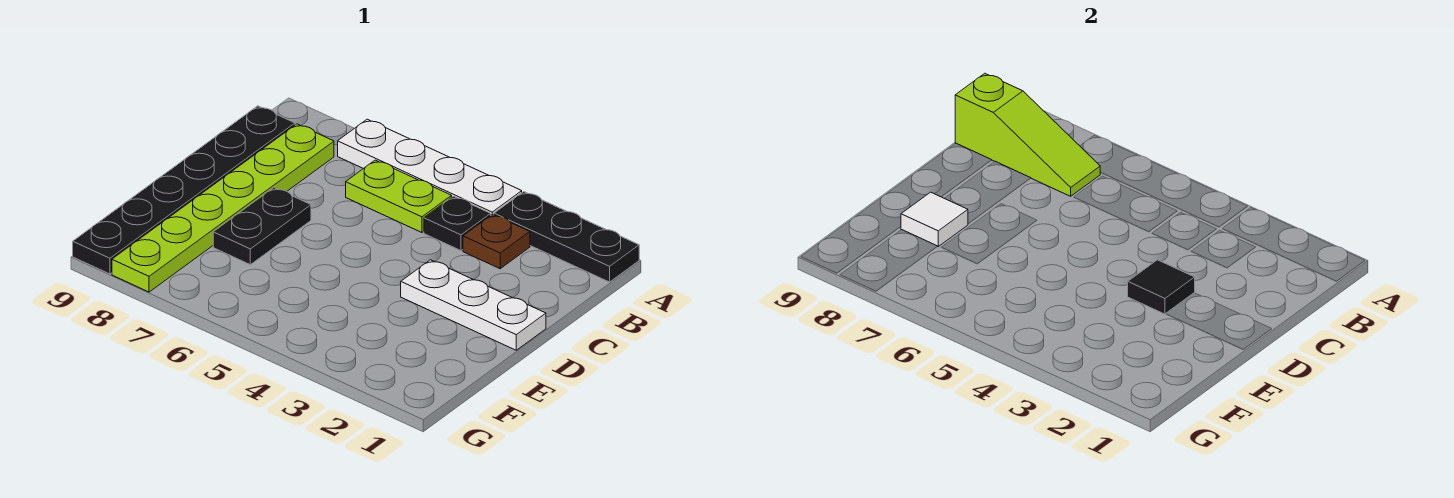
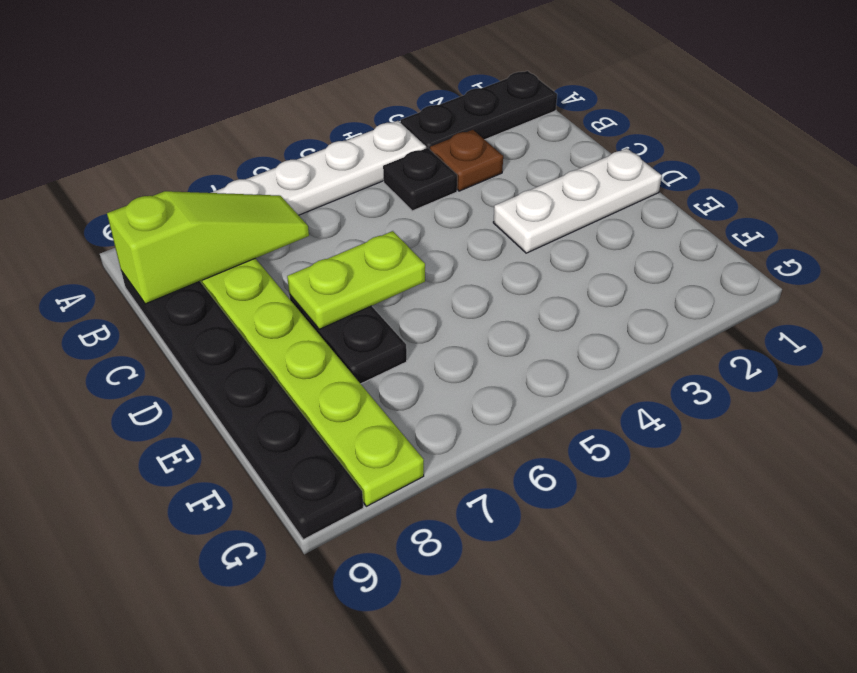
lime 1x2 plate [346,160,452,233] -> lime 1x2 plate moved to [287,231,425,329]
black 1x1 tile [1128,260,1195,314] -> none
white 1x1 tile [901,192,968,246] -> none

